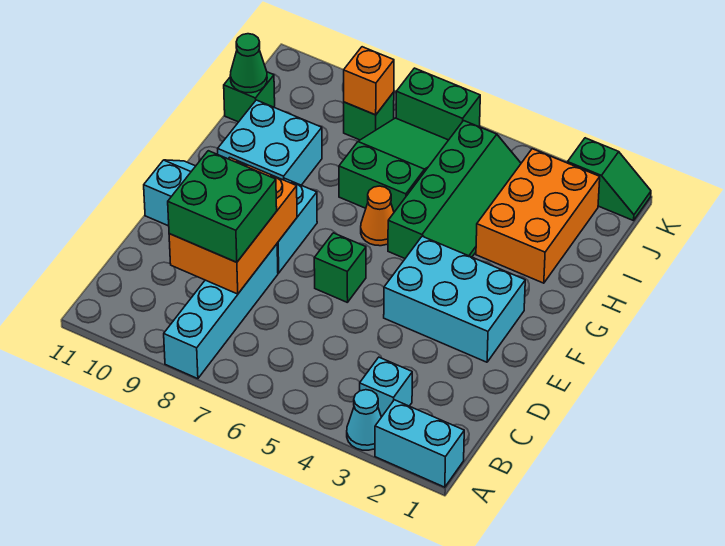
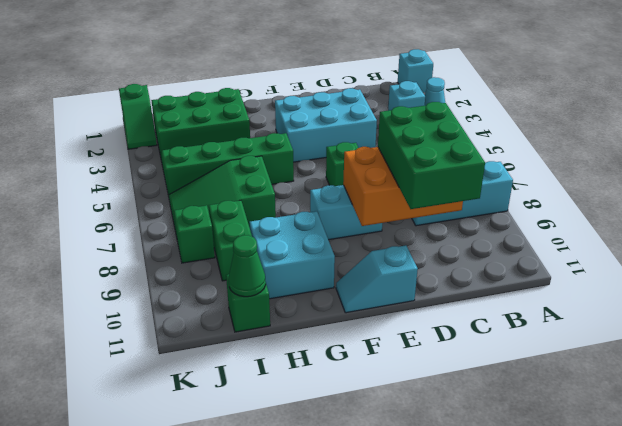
cyan 1x2 brick [375,400,464,487] -> cyan 1x1 brick [398,49,433,93]
cyan 1x4 brick [164,244,278,379] -> cyan 1x3 brick [412,161,513,226]
green 2x2 brick [168,151,277,262] -> green 2x3 brick [378,102,485,209]
cyan 2x3 brick [384,236,525,362] -> cyan 2x3 brick turned to [275,88,377,162]
orange 1x1 cone [361,186,394,246] -> none
orange 2x3 brick [476,149,600,283] -> green 2x3 brick [151,88,250,156]
orange 1x1 brick [344,47,394,115] -> none
green 1x2 slope [568,138,651,221] -> green 1x2 slope turned to [119,84,157,149]
green 1x2 brick [396,68,480,140] -> green 1x2 brick moved to [209,200,252,281]

